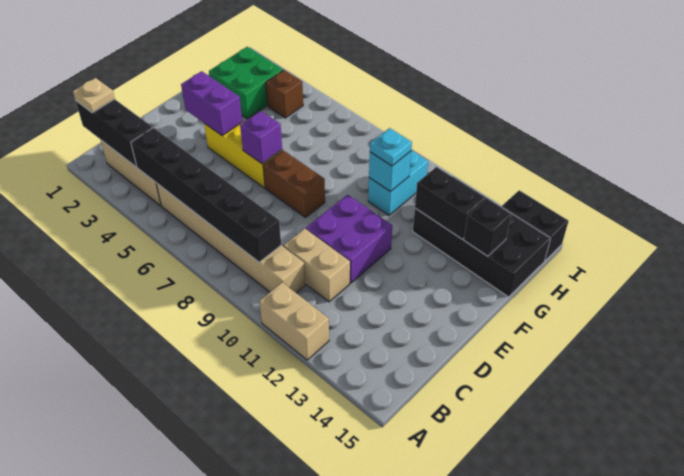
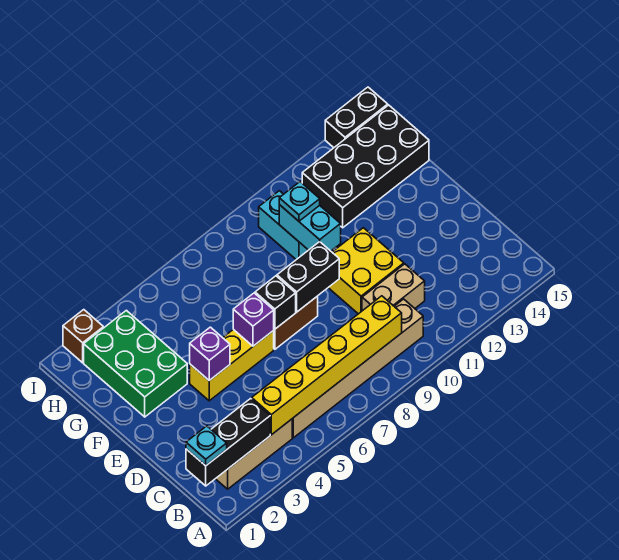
tan 1x2 brick [259,283,329,360] -> none
tan 1x1 plate [73,78,115,113] -> cyan 1x1 plate [186,426,227,466]
black 1x6 brick [131,128,281,262] -> yellow 1x6 brick [252,296,402,435]
purple 2x2 brick [306,195,392,283] -> yellow 2x2 brick [328,228,404,314]
purple 1x2 brick [181,71,242,135] -> purple 1x1 brick [190,327,230,380]
green 2x2 brick [209,47,283,119] -> green 2x3 brick [84,310,187,417]
cyan 1x1 brick [369,151,411,192] -> cyan 1x2 brick [279,205,341,251]
black 1x2 brick [415,167,485,239] -> black 1x2 brick moved to [277,242,339,312]
black 1x1 brick [464,198,511,256] -> black 1x1 brick moved to [255,276,296,329]
brown 1x1 brick [266,70,303,118] -> brown 1x1 brick moved to [63,310,103,363]

